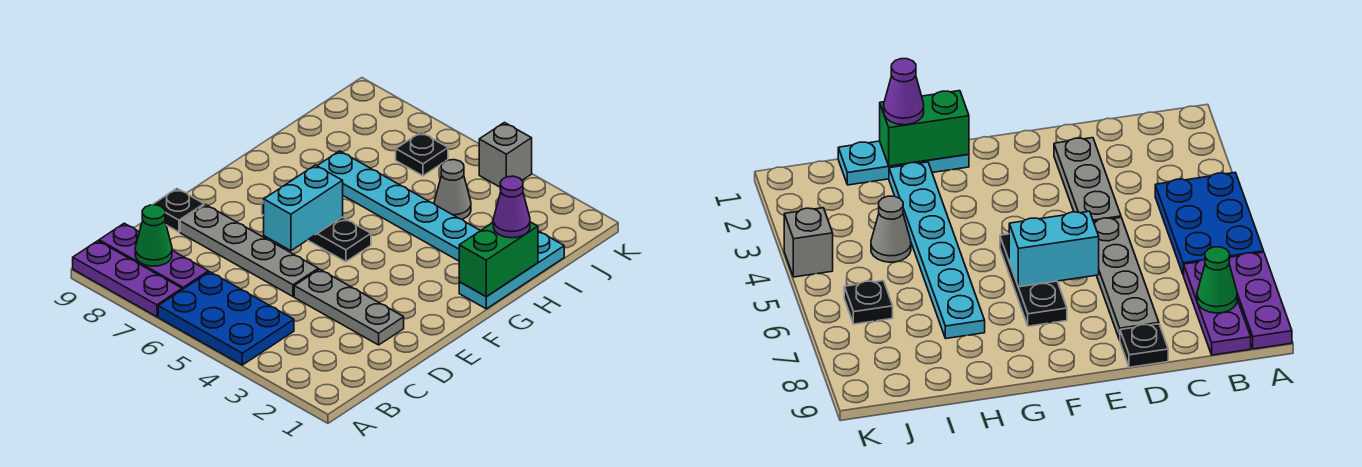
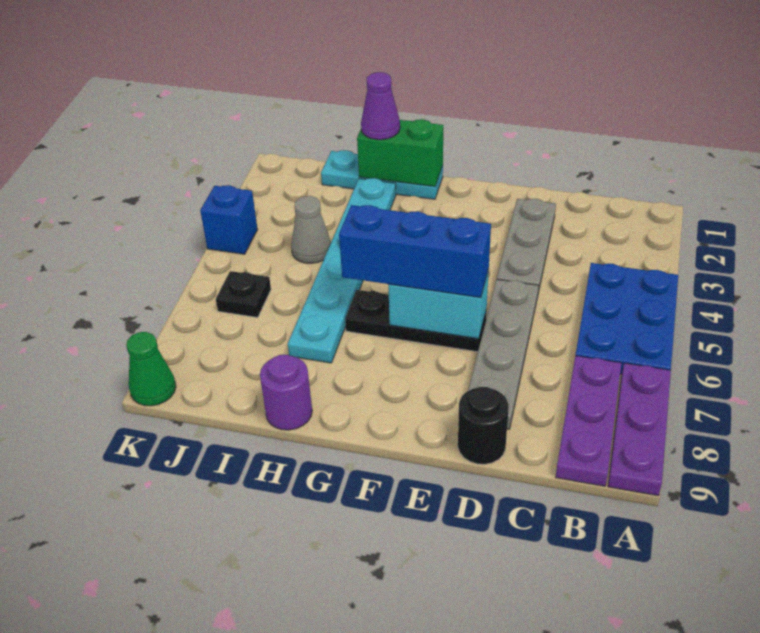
green 1x1 cone [135,205,172,266] -> green 1x1 cone moved to [126,332,176,406]
black 1x1 plate [153,189,204,232] -> black 1x1 round brick [458,387,509,464]
none -> blue 1x3 brick [339,205,491,298]
black 1x3 plate [262,201,371,262] -> black 1x3 plate turned to [345,290,487,352]
none -> purple 1x1 round brick [260,355,312,430]
grey 1x1 brick [479,123,532,187] -> blue 1x1 brick [200,185,258,254]

